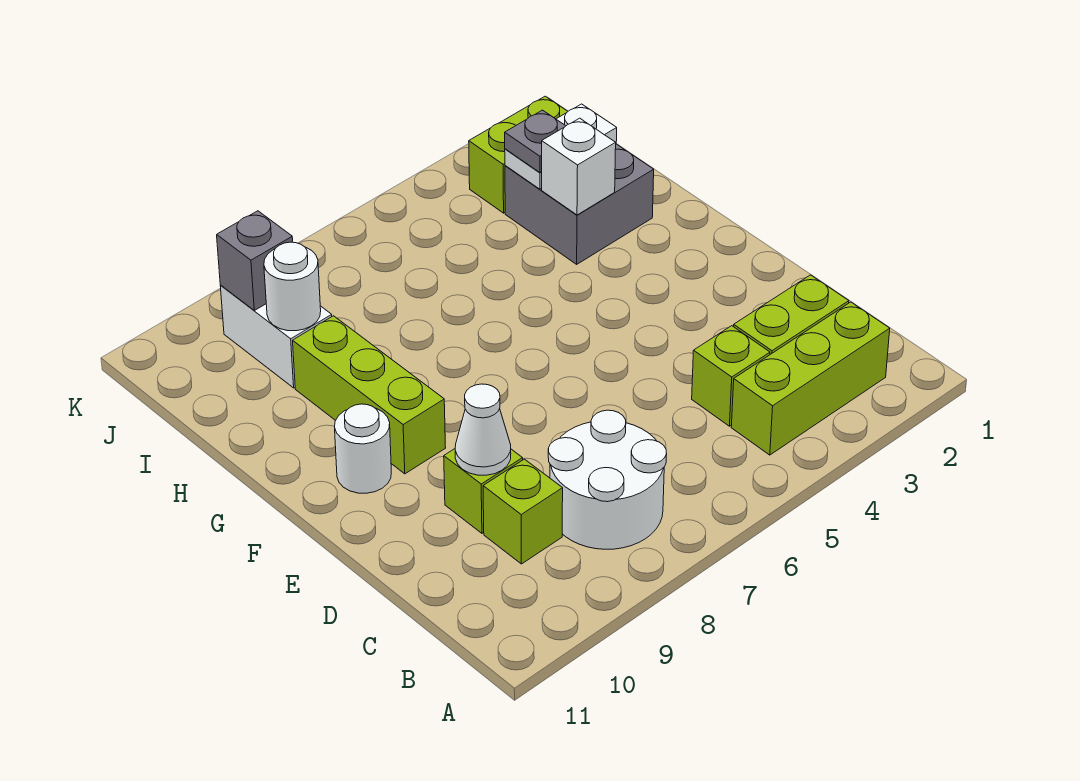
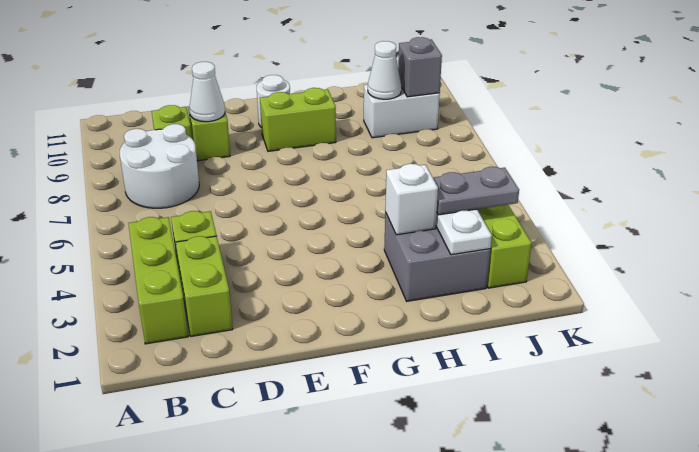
lime 1x3 brick [293,316,446,474] -> lime 1x2 brick [260,88,336,151]
grey 1x1 plate [505,110,565,172] -> grey 1x2 plate [433,167,519,215]
white 1x1 round brick [264,242,321,331] -> white 1x1 cone [368,41,402,99]

